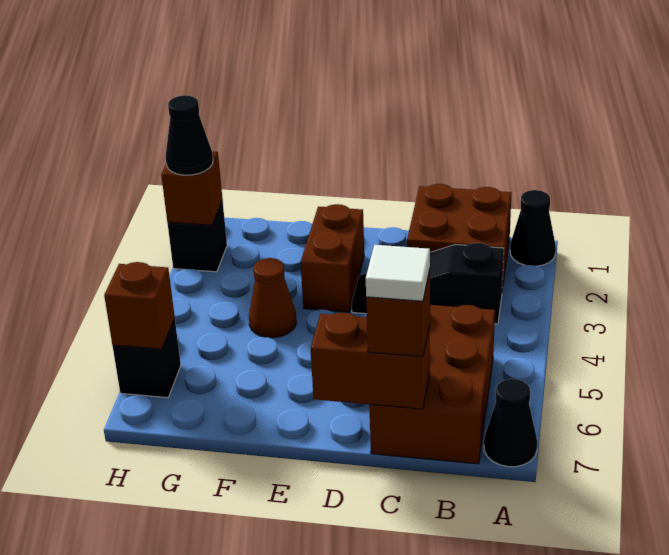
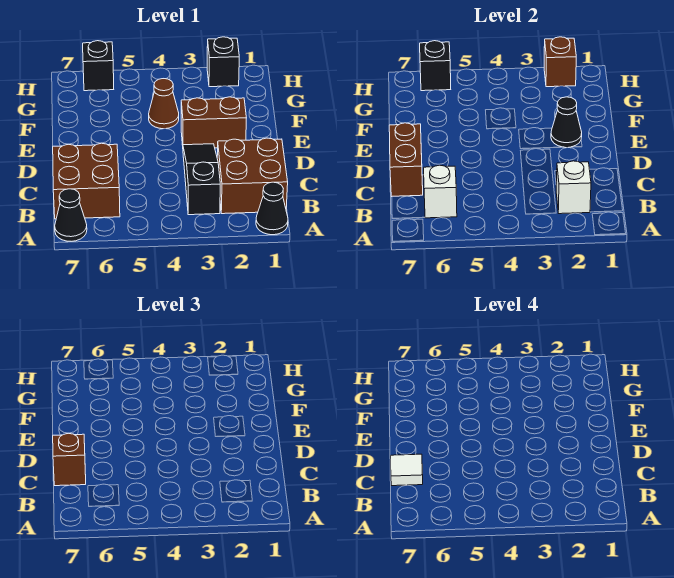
none -> white 1x1 brick [556,161,591,214]
brown 2x3 brick [369,305,495,464] -> brown 2x2 brick [53,143,120,219]
none -> white 1x1 brick [424,165,457,218]
black 1x1 cone [166,95,213,175] -> black 1x1 cone moved to [551,97,582,148]
brown 1x1 brick [104,262,175,349] -> black 1x1 brick [420,41,451,91]

